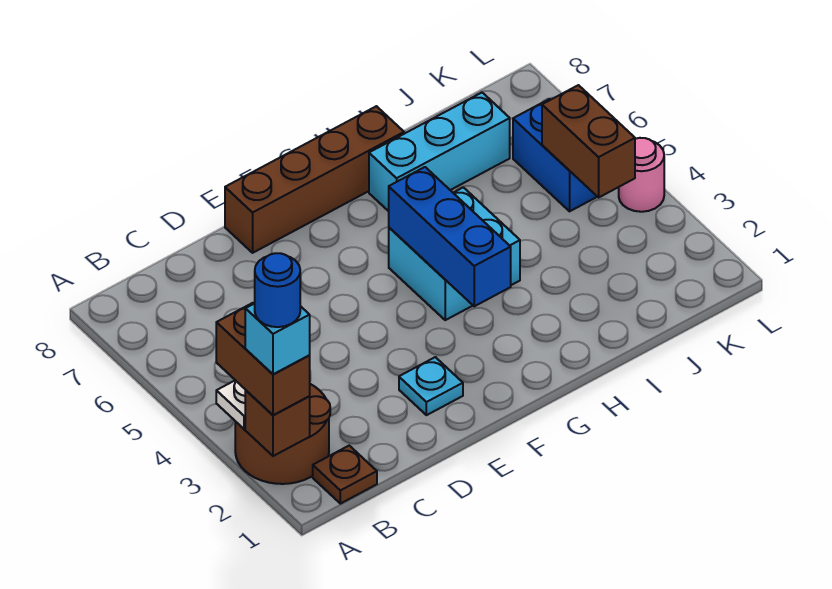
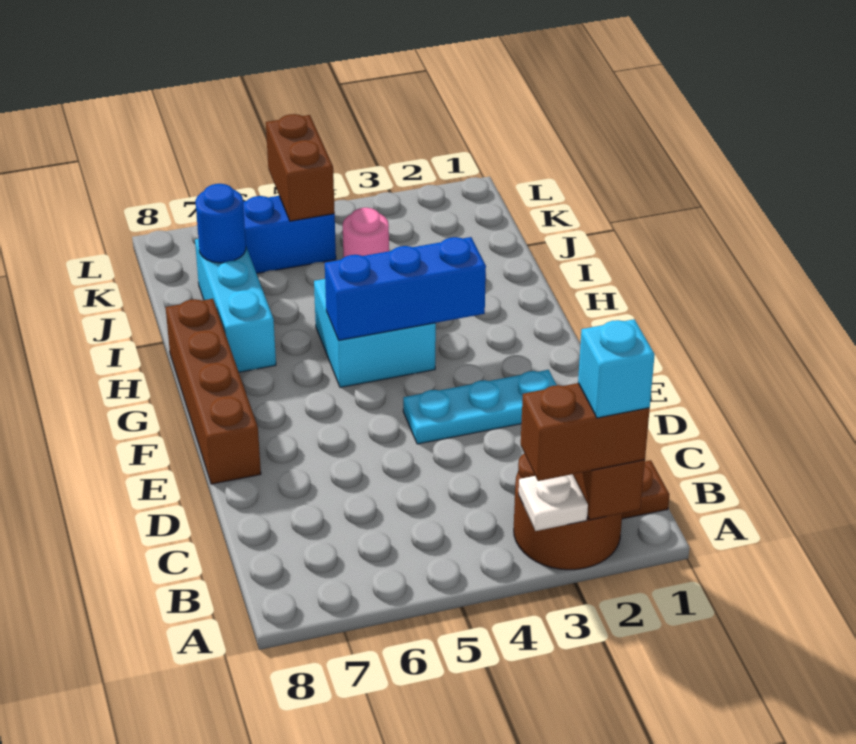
blue 1x1 round brick [255,253,300,327] -> blue 1x1 round brick moved to [195,184,246,263]
cyan 1x1 plate [399,357,463,415] -> cyan 1x3 plate [403,370,557,444]
brown 1x2 brick [542,85,635,197] -> brown 1x2 brick turned to [266,114,335,221]
pink 1x1 round brick [619,138,664,212] -> pink 1x1 round brick moved to [343,208,389,258]

